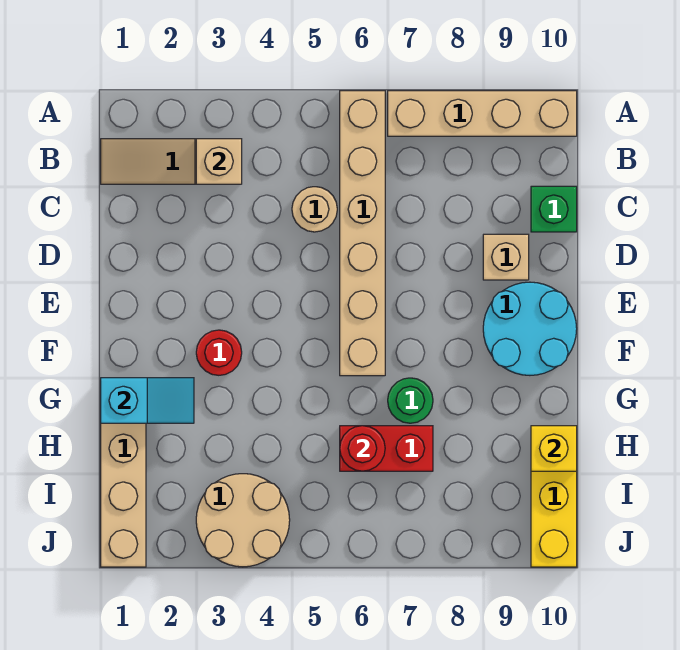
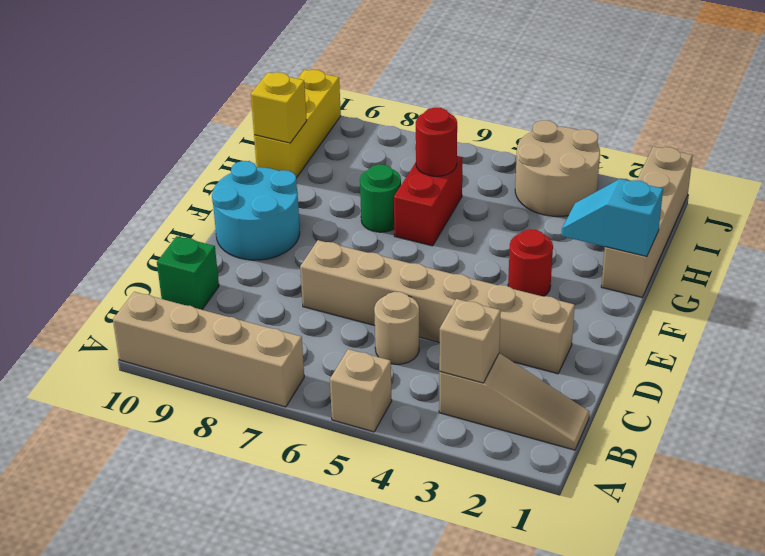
tan 1x6 brick [340,91,385,376] -> tan 1x6 brick turned to [300,240,575,374]
tan 1x1 brick [483,234,529,280] -> tan 1x1 brick moved to [330,349,392,432]
red 1x2 brick [340,426,433,471] -> red 1x2 brick turned to [394,156,462,246]

